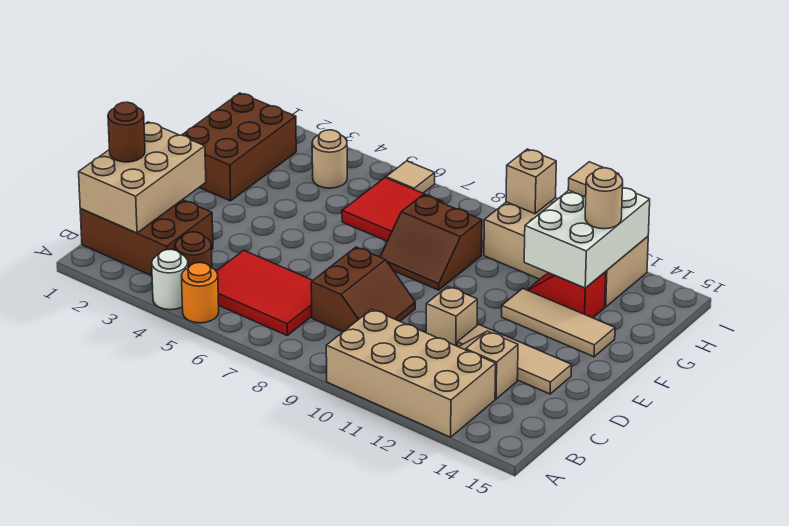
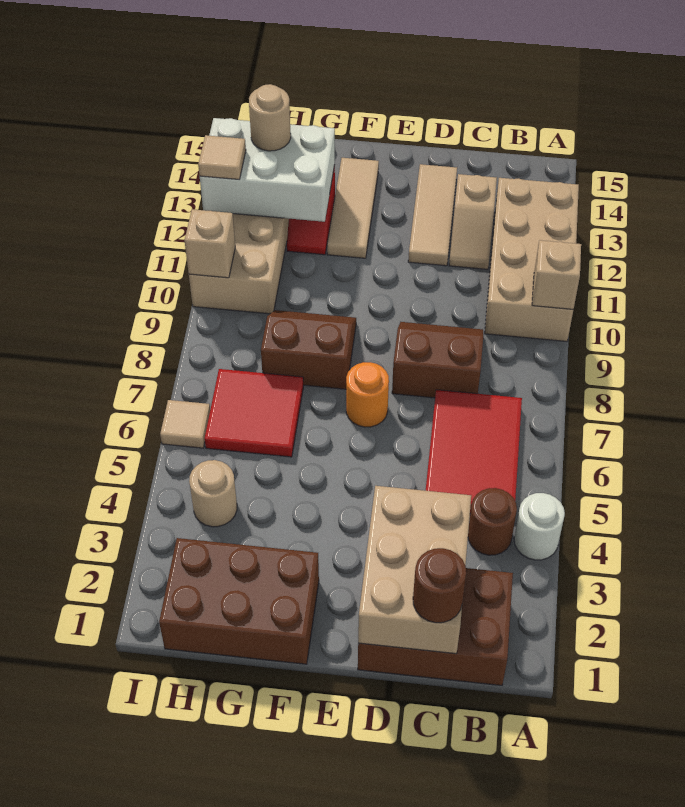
orange 1x1 round brick [182,263,219,323] -> orange 1x1 round brick moved to [346,362,389,427]
brown 2x3 brick [80,200,213,276] -> brown 2x3 brick turned to [358,568,513,685]
tan 2x3 brick [79,122,206,233] -> tan 2x3 brick turned to [358,486,471,654]
tan 1x1 brick [426,287,477,346] -> tan 1x1 brick moved to [532,240,581,309]
brown 2x2 slope [380,195,482,290] -> brown 2x2 slope turned to [261,310,356,389]

